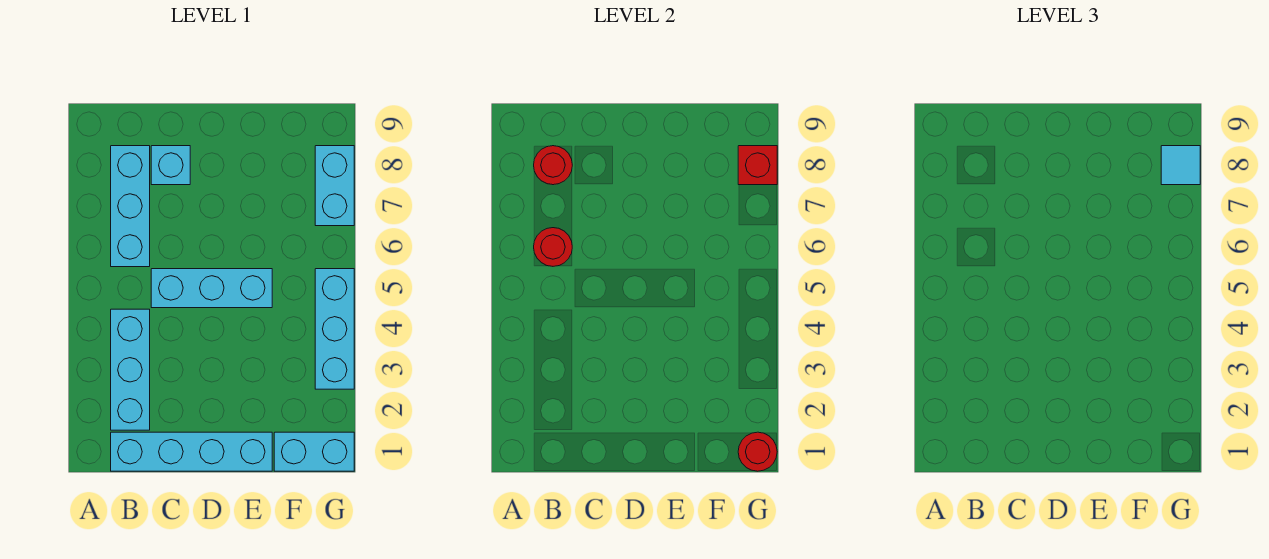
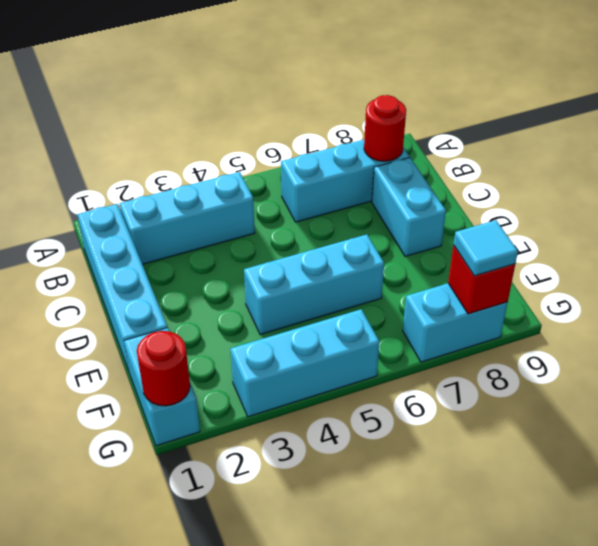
red 1x1 round brick [534,228,572,266] -> none
cyan 1x3 brick [151,269,272,308] -> cyan 1x3 brick turned to [244,235,384,335]
cyan 1x1 brick [151,146,190,185] -> cyan 1x2 brick [372,157,446,256]

